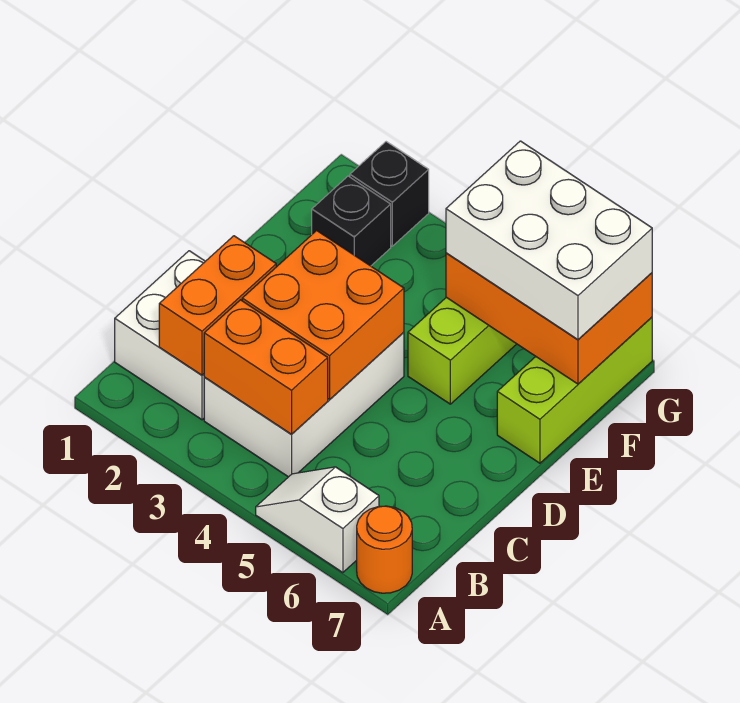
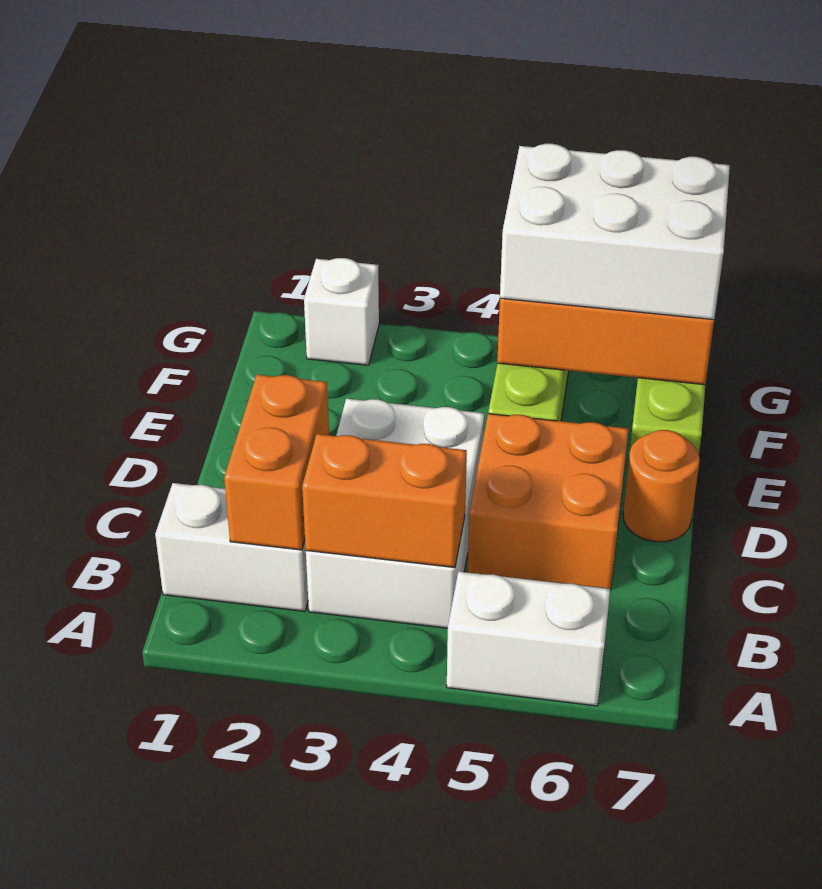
white 1x2 slope [256,467,379,573] -> white 1x2 brick [447,572,610,706]
orange 1x1 round brick [357,506,412,593] -> orange 1x1 round brick moved to [623,430,700,542]
white 2x2 brick [115,251,205,420] -> white 1x2 brick [155,483,308,611]
orange 2x2 brick [242,231,404,400] -> orange 2x2 brick moved to [468,414,629,591]
black 1x1 brick [312,176,391,266] -> none
black 1x1 brick [350,142,429,246] -> white 1x1 brick [304,258,379,365]

